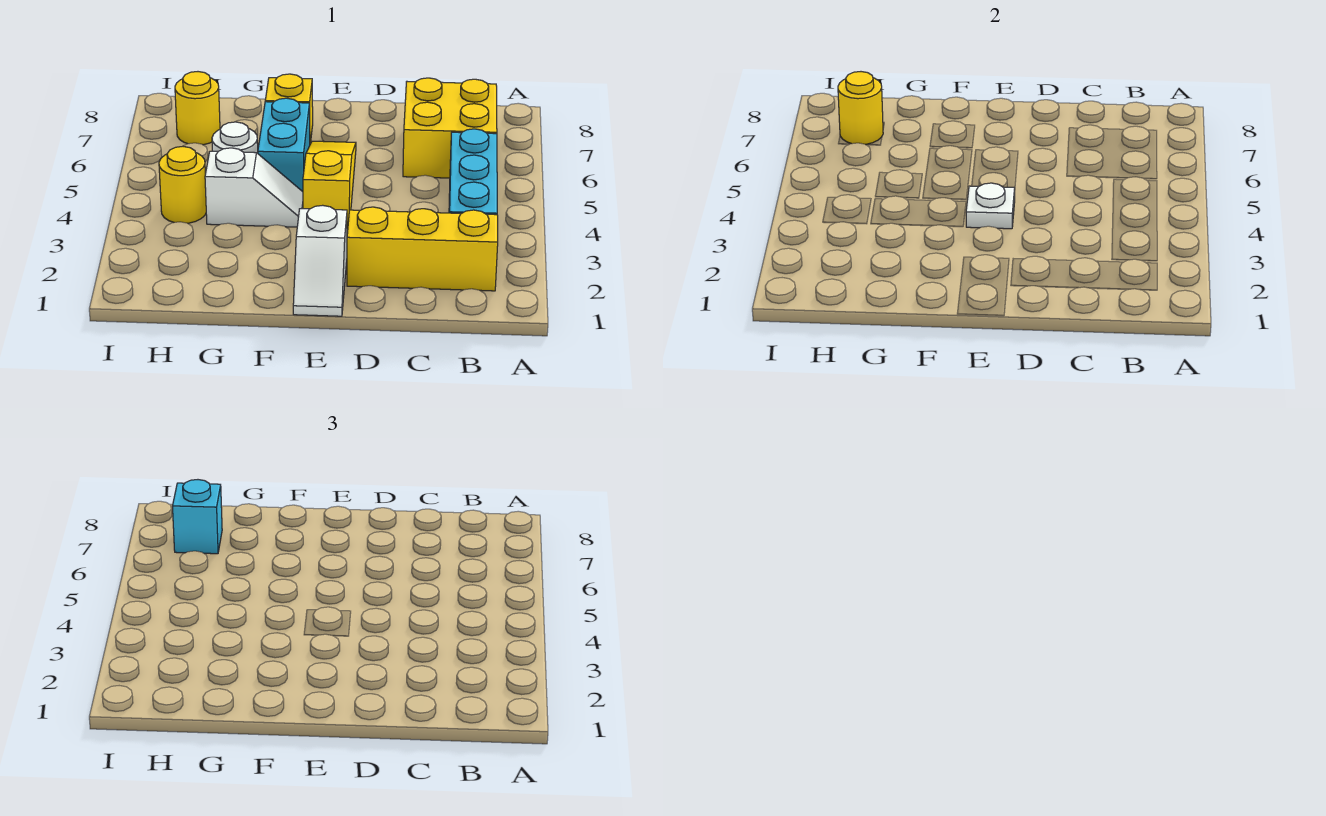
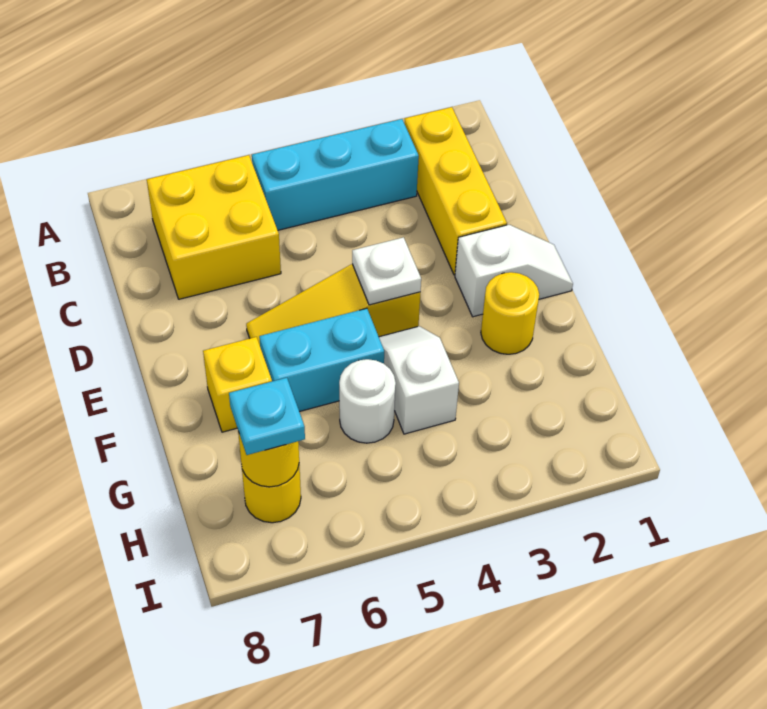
yellow 1x1 round brick [159,146,206,223] -> yellow 1x1 round brick moved to [481,272,539,354]
cyan 1x1 brick [173,480,222,554] -> cyan 1x1 plate [229,378,305,455]

